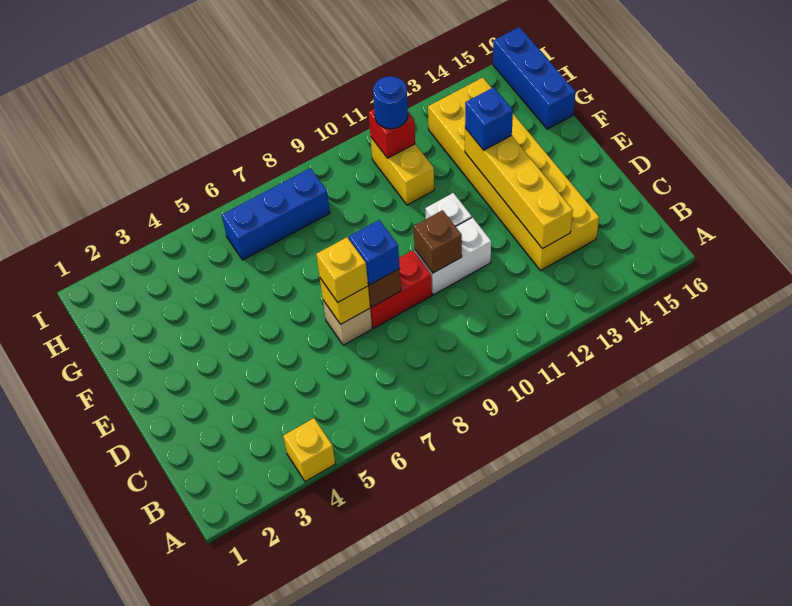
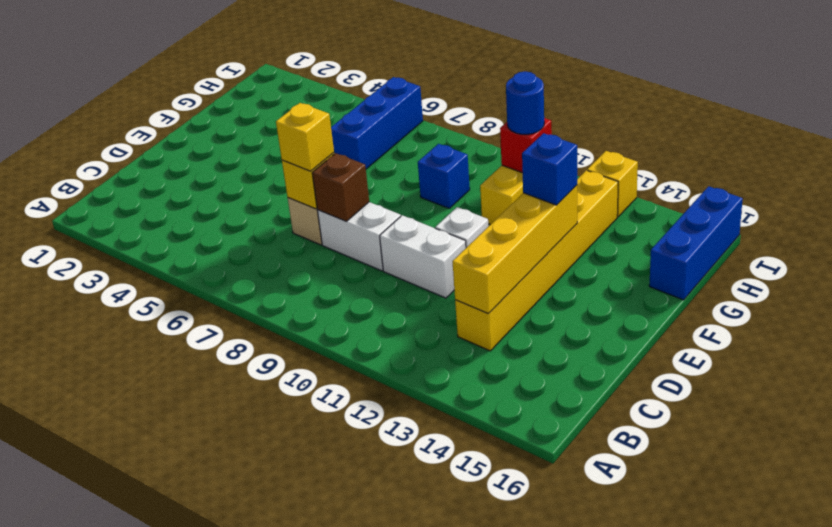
yellow 1x1 brick [283,418,335,482] -> yellow 1x1 brick moved to [587,151,638,217]
yellow 2x6 brick [428,78,599,271] -> yellow 1x6 brick [455,170,618,351]
red 1x2 brick [370,250,432,328] -> white 1x2 brick [318,202,401,271]
blue 1x1 brick [349,220,400,285] -> blue 1x1 brick moved to [418,144,470,208]
brown 1x1 brick [414,210,462,273] -> none
blue 1x3 brick [222,168,330,260] -> blue 1x3 brick turned to [331,77,423,169]

